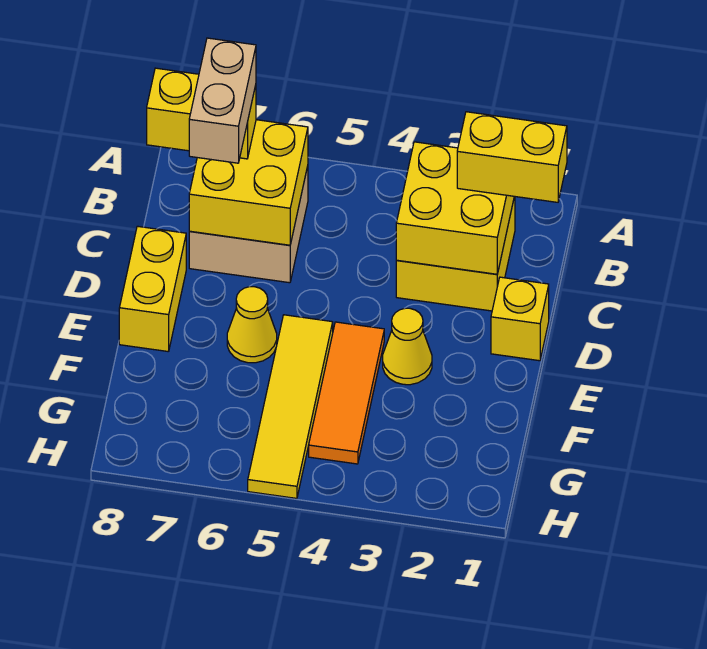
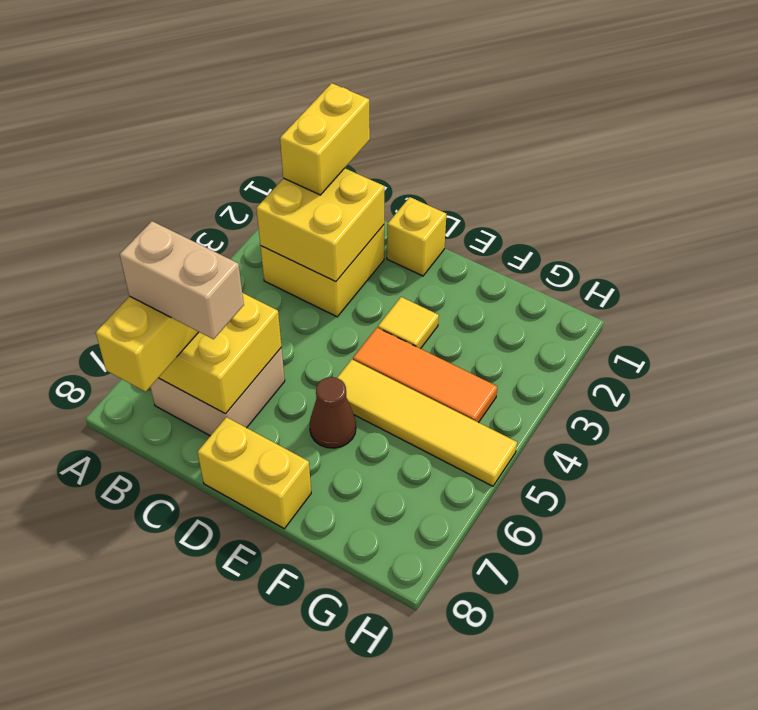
yellow 1x1 cone [383,308,432,385] -> yellow 1x1 tile [378,297,439,349]
yellow 1x1 cone [227,287,277,363] -> brown 1x1 cone [310,377,356,448]

